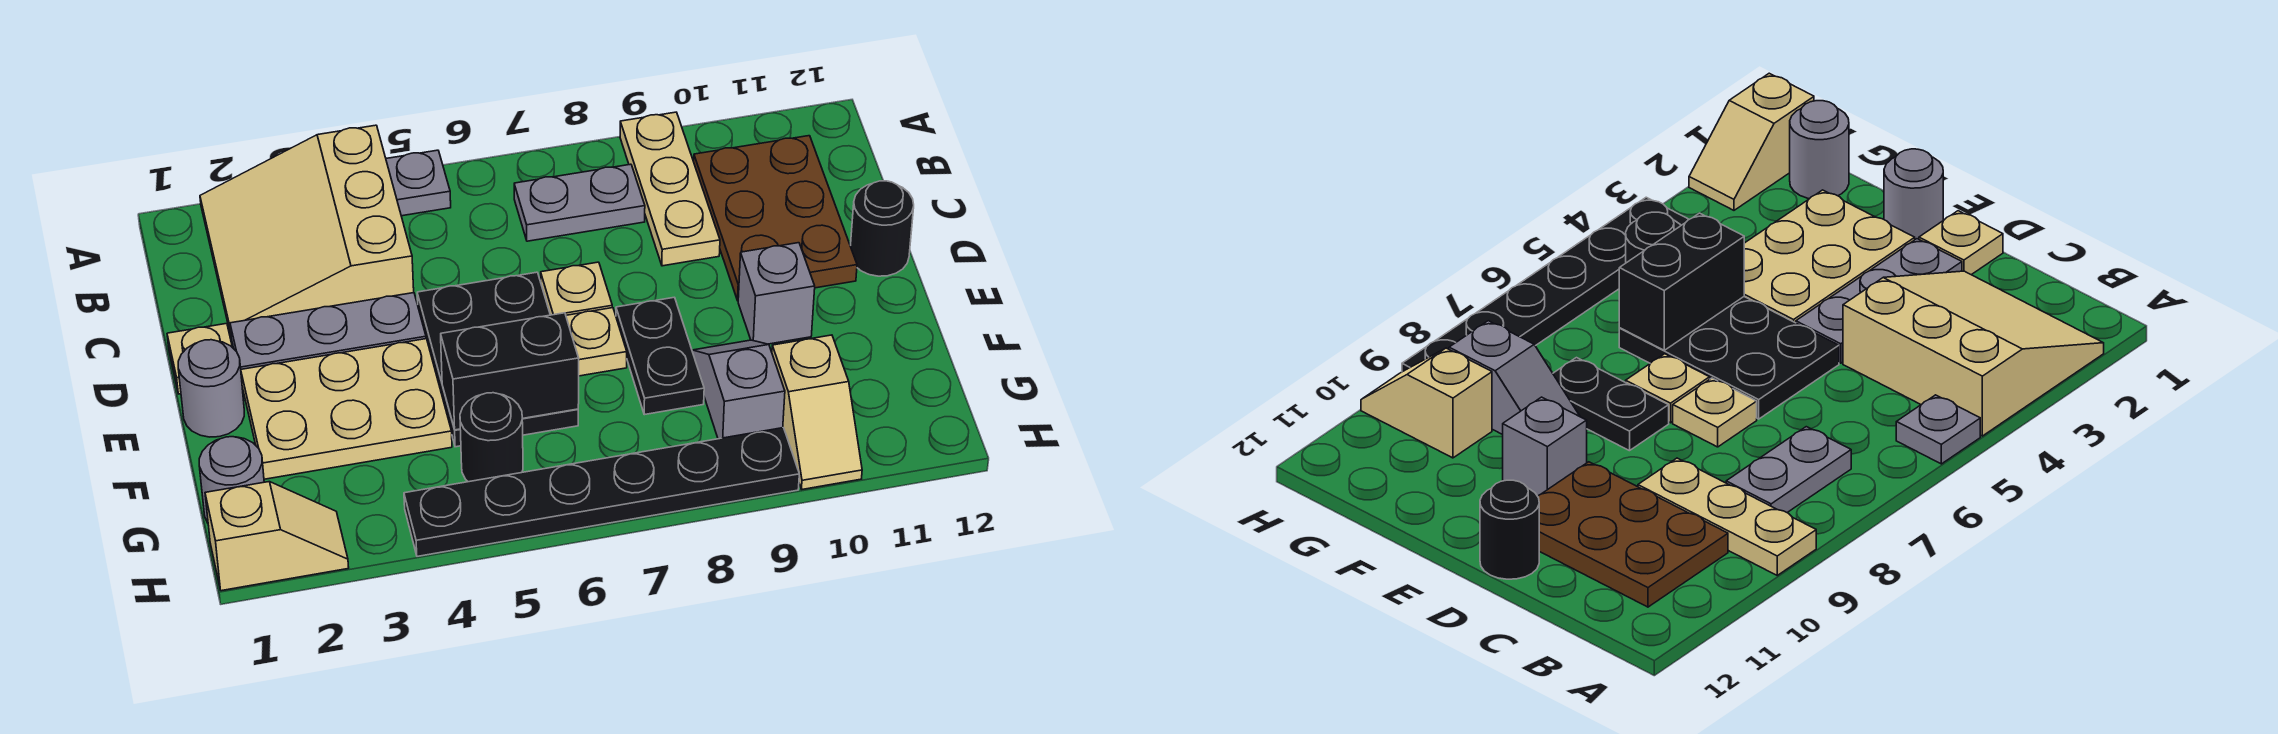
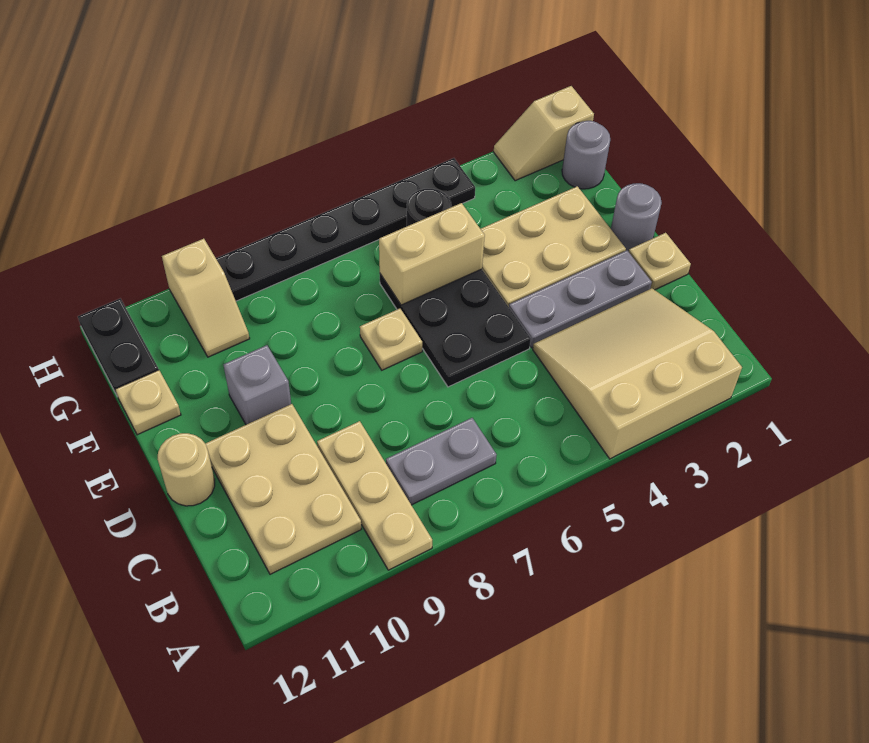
tan 3x3 slope [200,125,414,335] -> tan 3x3 slope turned to [533,288,742,459]
grey 1x1 plate [386,150,451,216] -> none
brown 2x3 plate [694,136,857,300] -> tan 2x3 plate [205,404,361,574]
tan 1x1 plate [541,262,612,315] -> tan 1x1 plate moved to [115,370,181,435]
black 1x1 round brick [850,181,914,276] -> tan 1x1 round brick [158,433,215,506]
black 1x2 plate [616,297,704,415] -> black 1x2 plate moved to [78,298,159,397]
black 1x2 brick [441,313,579,430] -> tan 1x2 brick [379,203,485,305]
grey 1x2 slope [692,340,785,439] -> none
tan 1x2 slope [772,335,862,489] -> tan 1x2 slope turned to [162,239,250,357]

